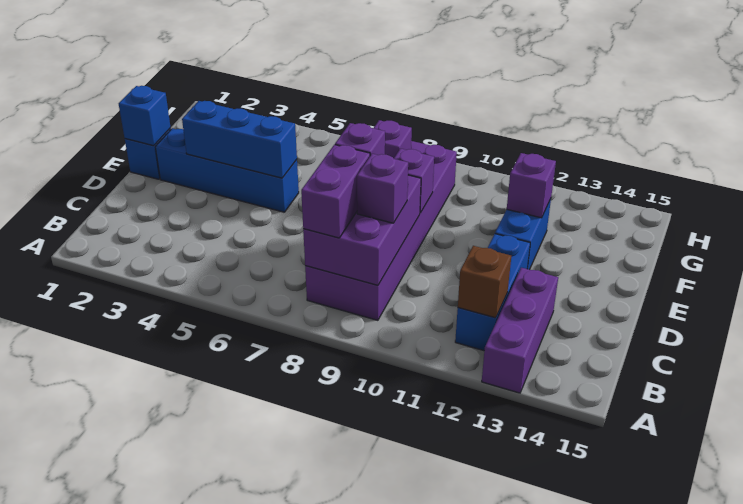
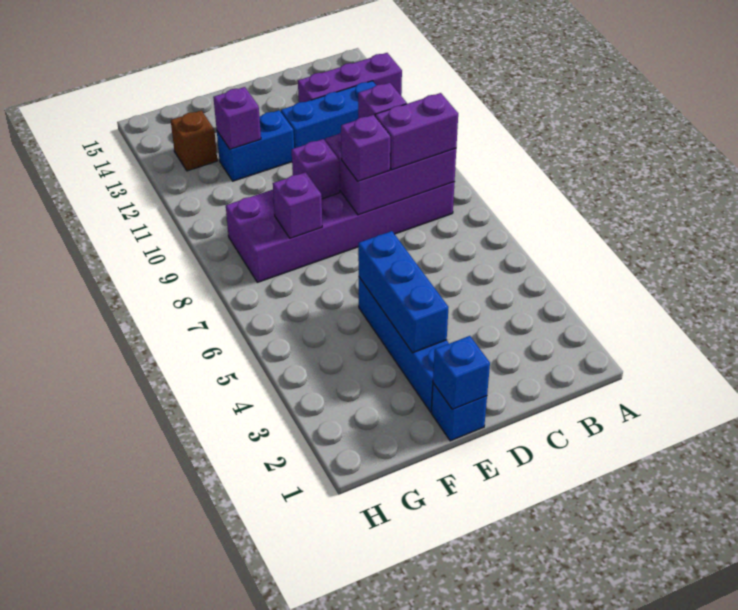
brown 1x1 brick [458,246,511,318] -> brown 1x1 brick moved to [171,110,217,171]

